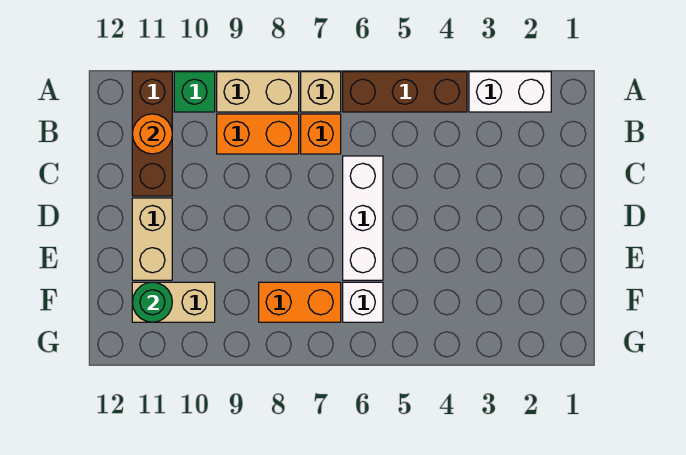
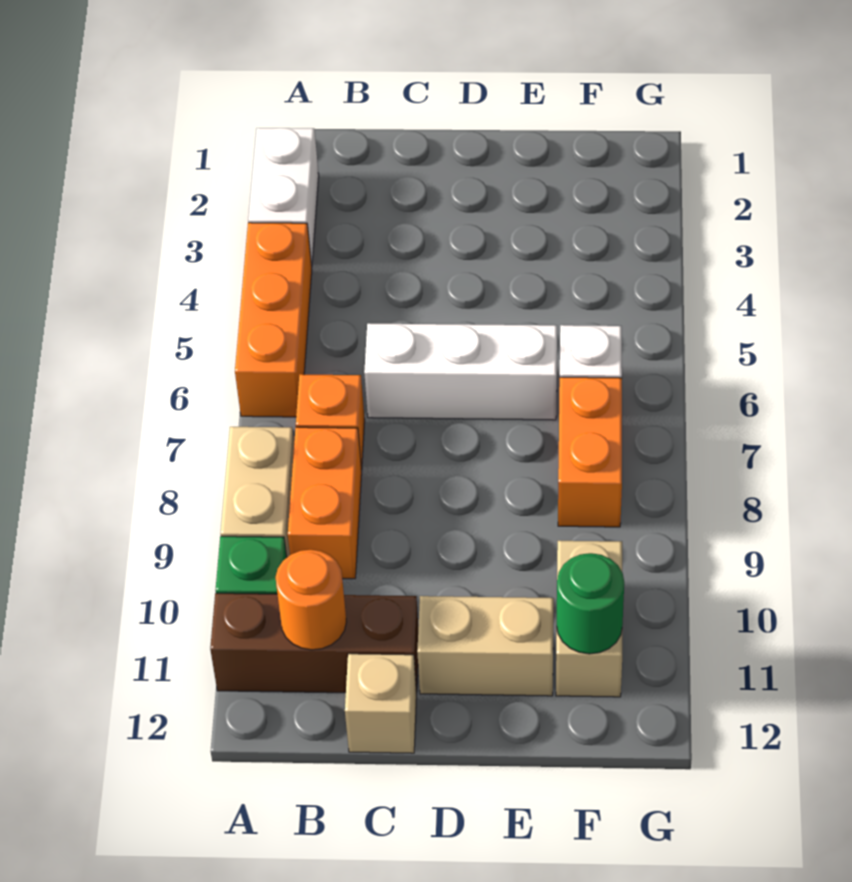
brown 1x3 brick [343,72,467,112] -> orange 1x3 brick [235,223,312,417]
tan 1x1 brick [301,72,341,112] -> tan 1x1 brick moved to [345,654,417,753]

